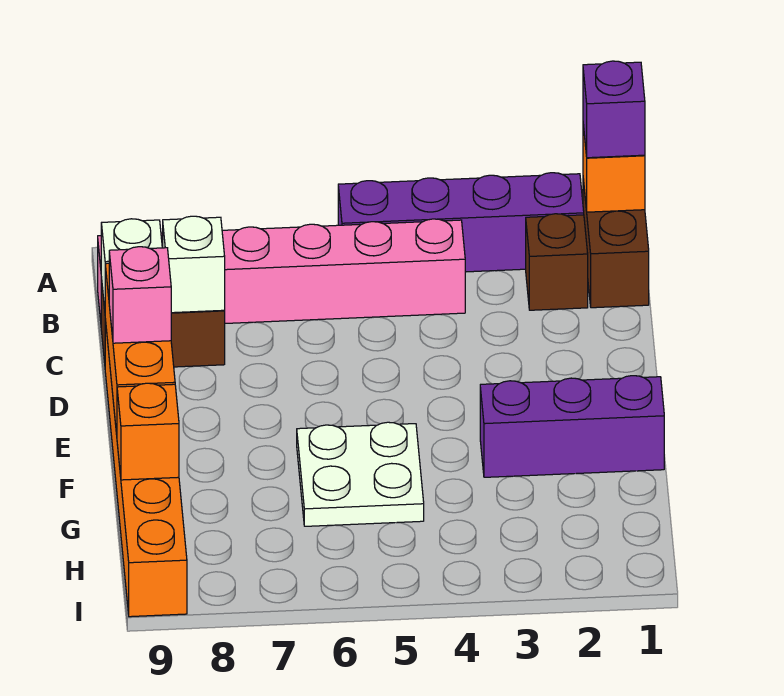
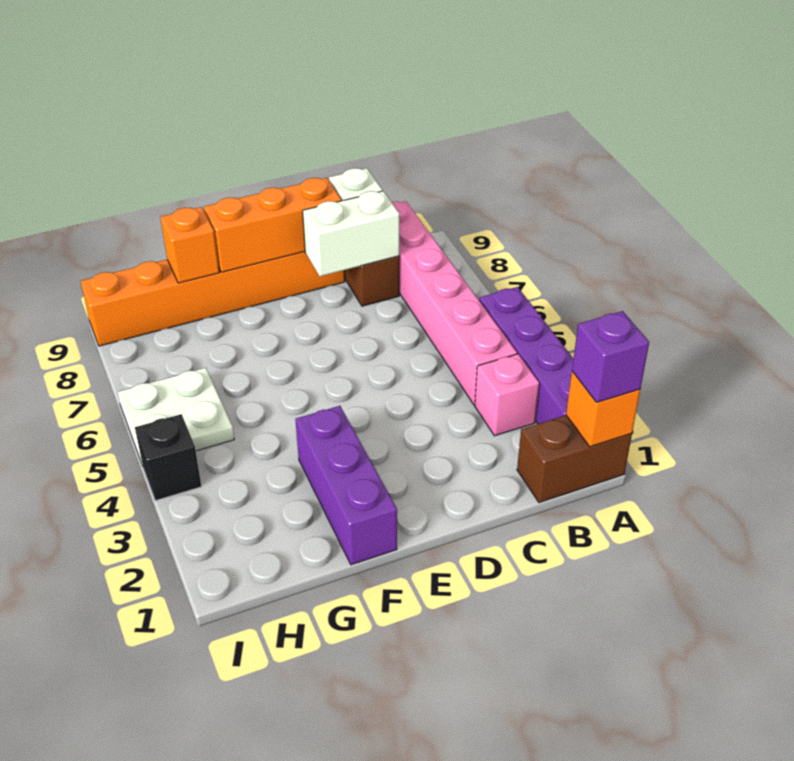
brown 1x1 brick [526,214,588,310] -> none
white 1x1 brick [163,216,225,313] -> white 1x2 brick [303,191,399,276]
pink 1x1 brick [109,247,171,343] -> pink 1x1 brick moved to [475,354,539,436]
white 2x2 plate [297,422,424,526] -> white 2x2 plate moved to [117,368,234,463]
none -> black 1x1 brick [135,414,201,501]

